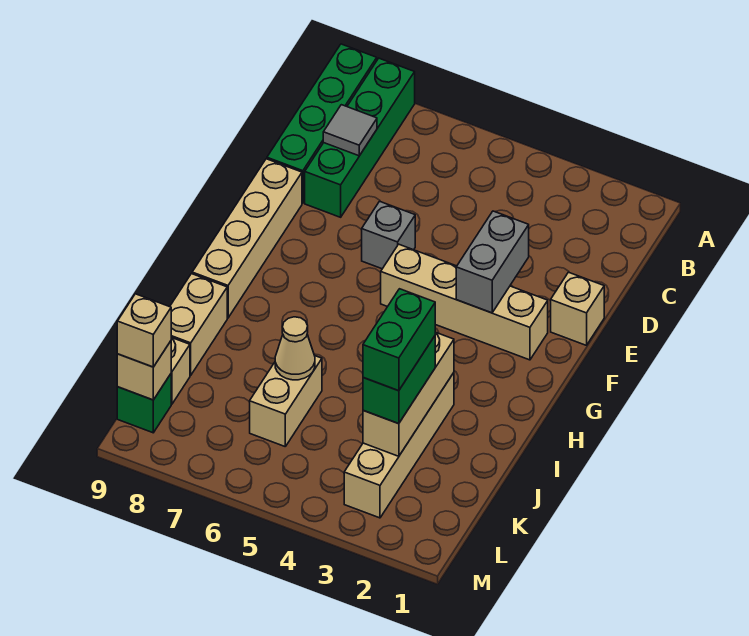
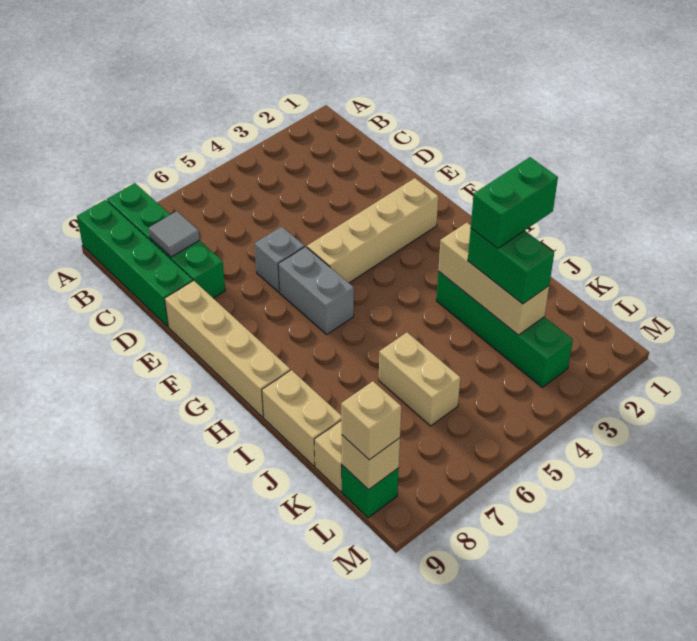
tan 1x1 brick [551,272,604,345] -> none
grey 1x2 brick [456,211,529,313] -> grey 1x2 brick moved to [278,247,354,334]
tan 1x4 brick [344,373,454,518] -> green 1x4 brick [436,271,573,387]
green 1x2 brick [363,289,435,391] -> green 1x2 brick turned to [471,157,558,249]
tan 1x1 cone [275,317,315,380] -> none

